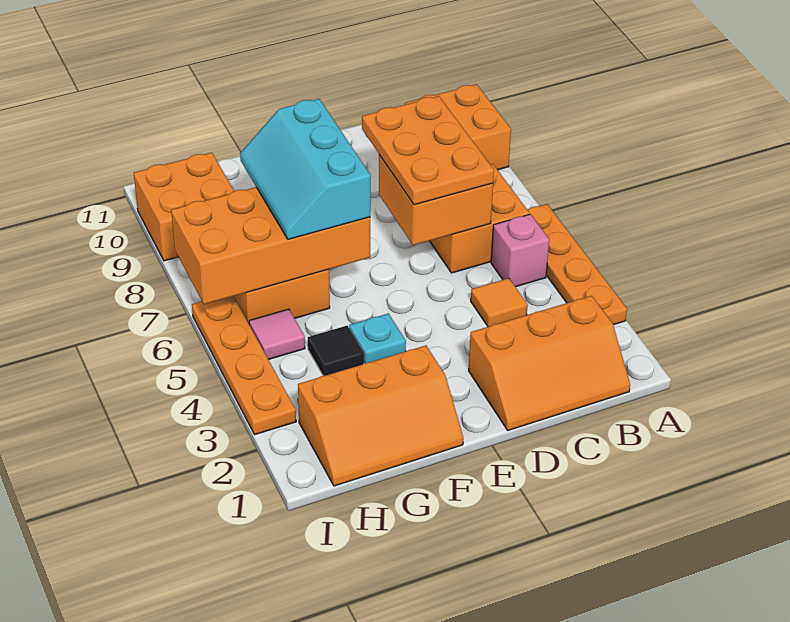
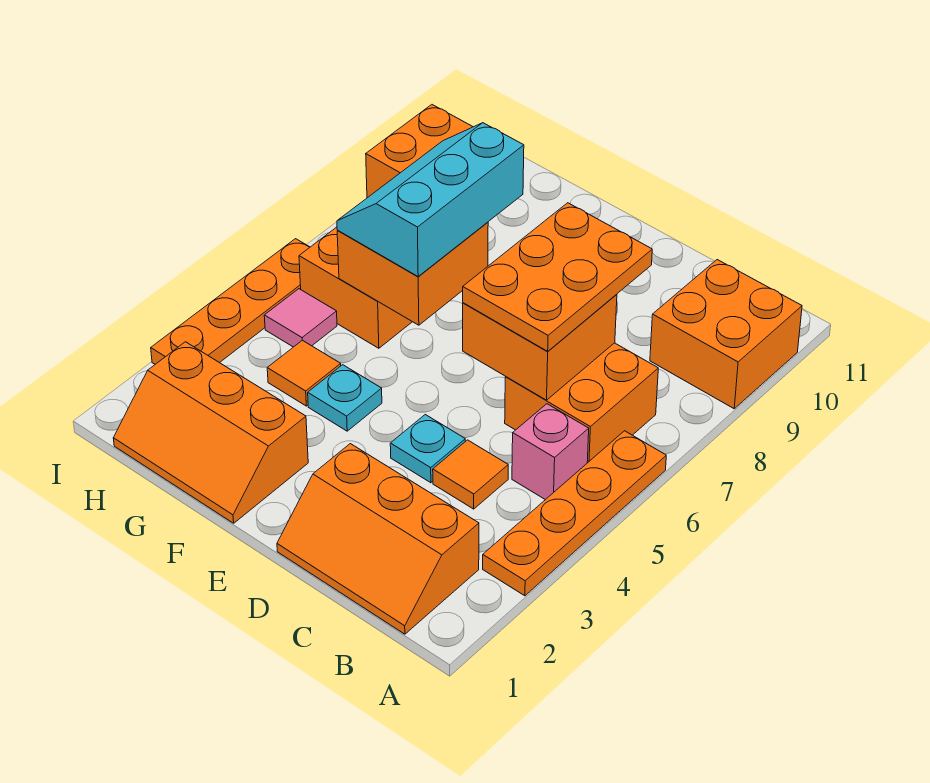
none -> cyan 1x1 plate [390,415,465,483]
orange 2x4 brick [171,187,370,304] -> orange 2x2 brick [337,222,488,325]
black 1x1 tile [308,326,364,376] -> orange 1x1 tile [267,340,341,406]

